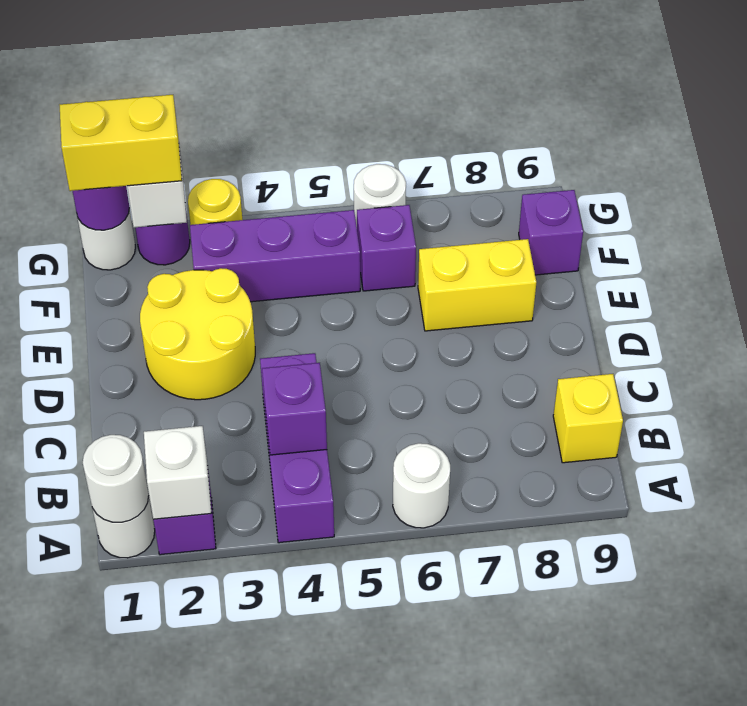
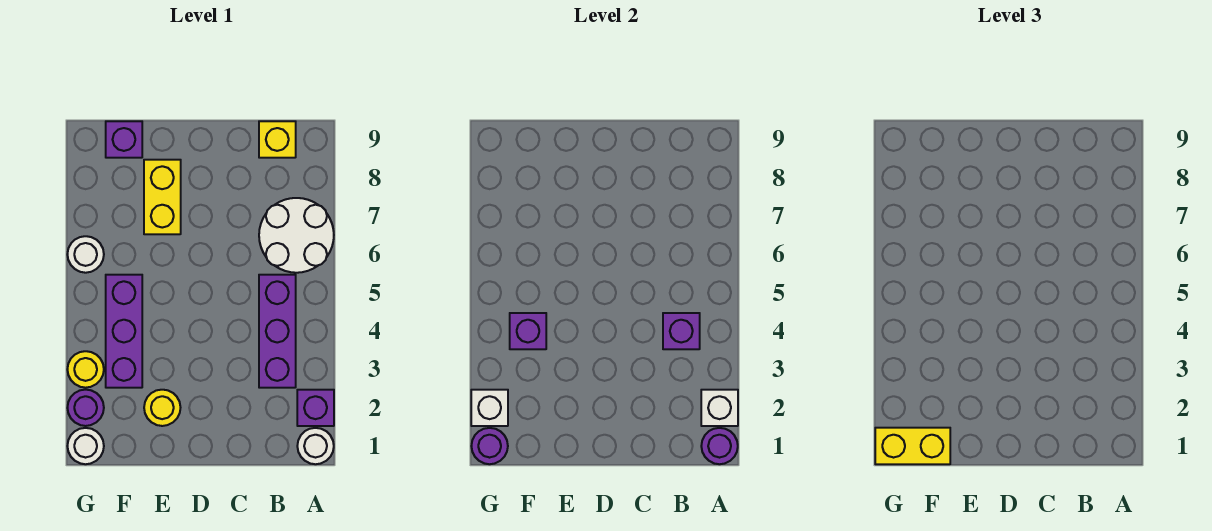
white 1x1 round brick [83,435,149,522] -> purple 1x1 round brick [701,428,738,464]
purple 1x3 brick [260,353,334,543] -> purple 1x3 brick turned to [259,275,296,388]
white 1x1 round brick [393,443,450,528] -> white 2x2 round brick [259,198,334,273]
yellow 2x2 round brick [140,268,255,400] -> yellow 1x1 round brick [144,390,181,426]
purple 1x1 brick [357,205,416,291] -> purple 1x1 brick moved to [510,313,546,349]
yellow 1x2 brick [60,95,182,191] -> yellow 1x2 brick turned to [875,428,950,464]

